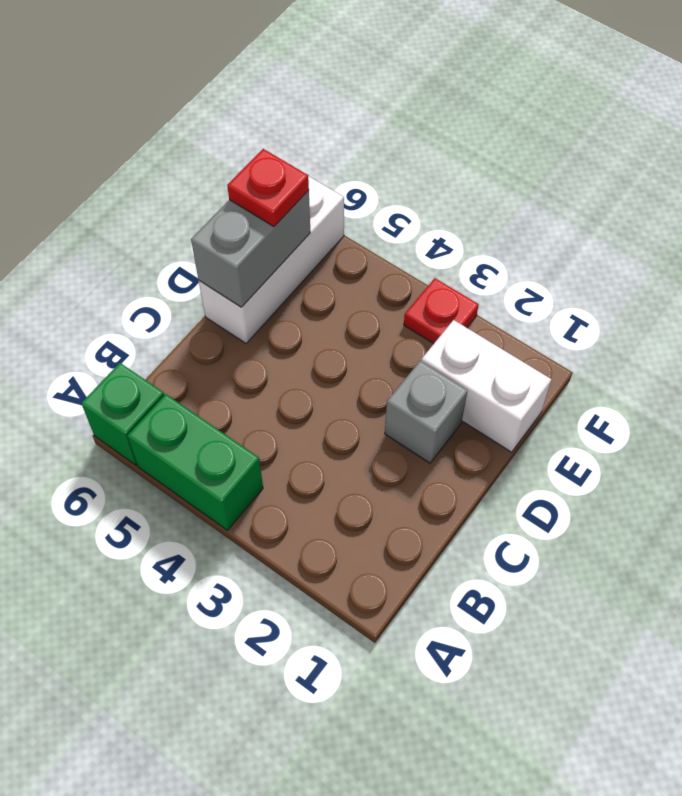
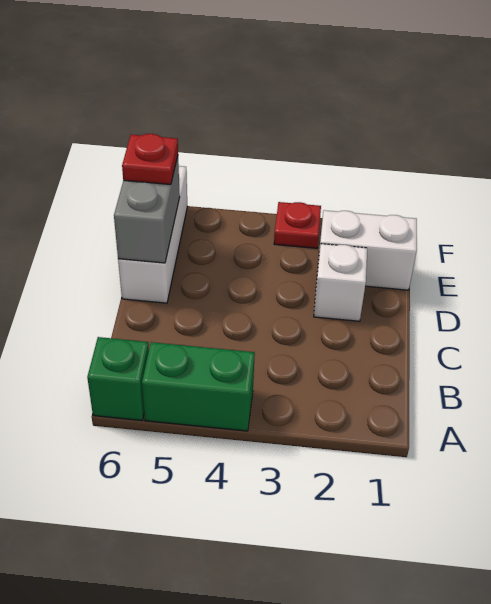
grey 1x1 brick [385,361,468,463] -> white 1x1 brick [314,244,367,321]

